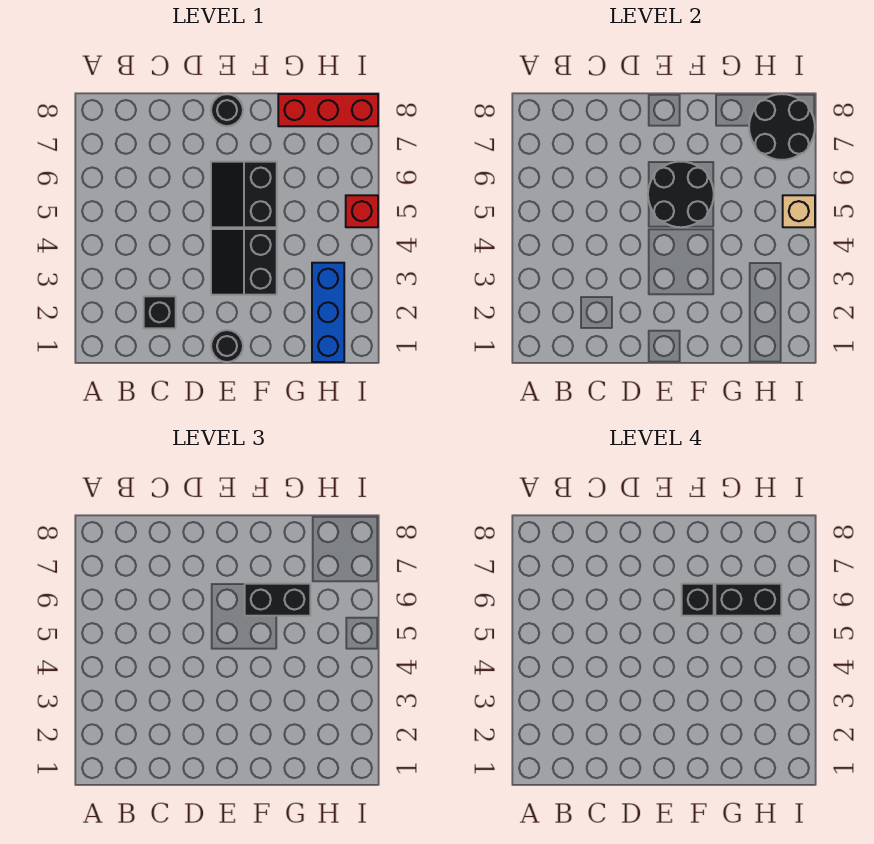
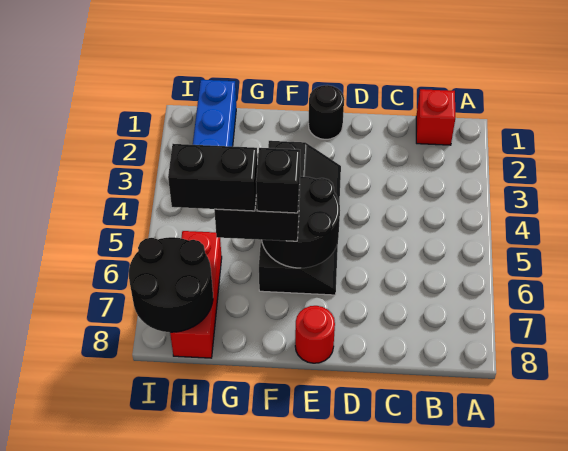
black 1x1 brick [144,296,176,328] -> none
black 1x1 round brick [211,94,243,126] -> red 1x1 round brick [295,306,335,363]
red 1x3 brick [278,94,378,126] -> red 1x3 brick turned to [170,231,222,358]
red 1x1 brick [346,195,378,227] -> red 1x1 brick moved to [416,89,455,145]
tan 1x1 brick [783,195,815,227] -> none

